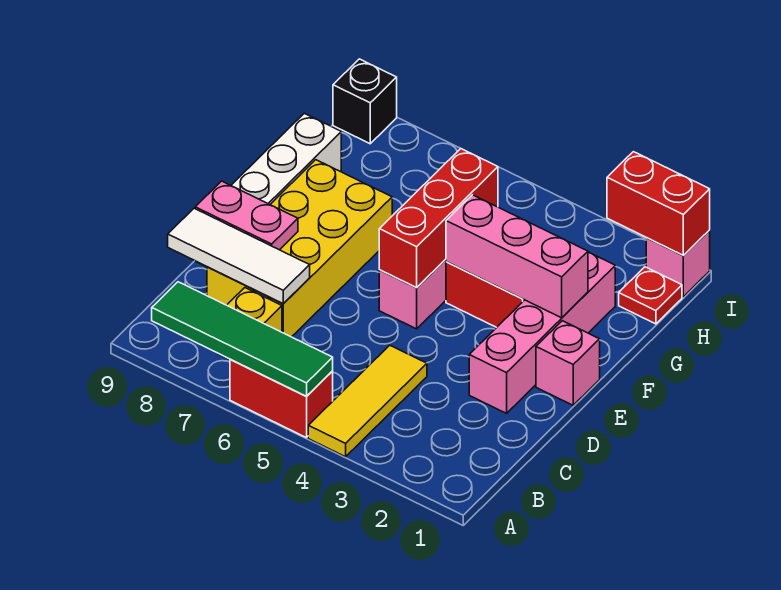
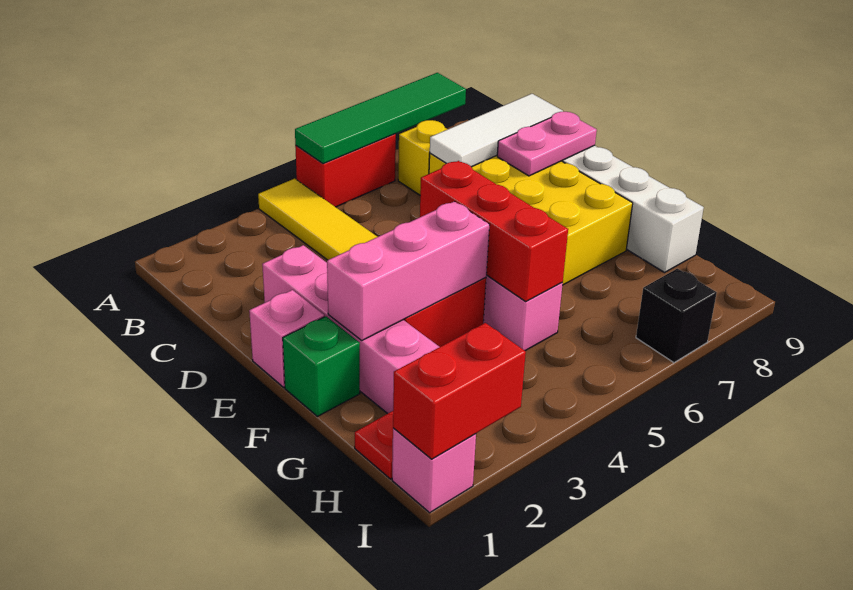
none -> green 1x1 brick [283,316,360,416]
black 1x1 brick [333,59,397,144] -> black 1x1 brick moved to [636,269,717,363]

